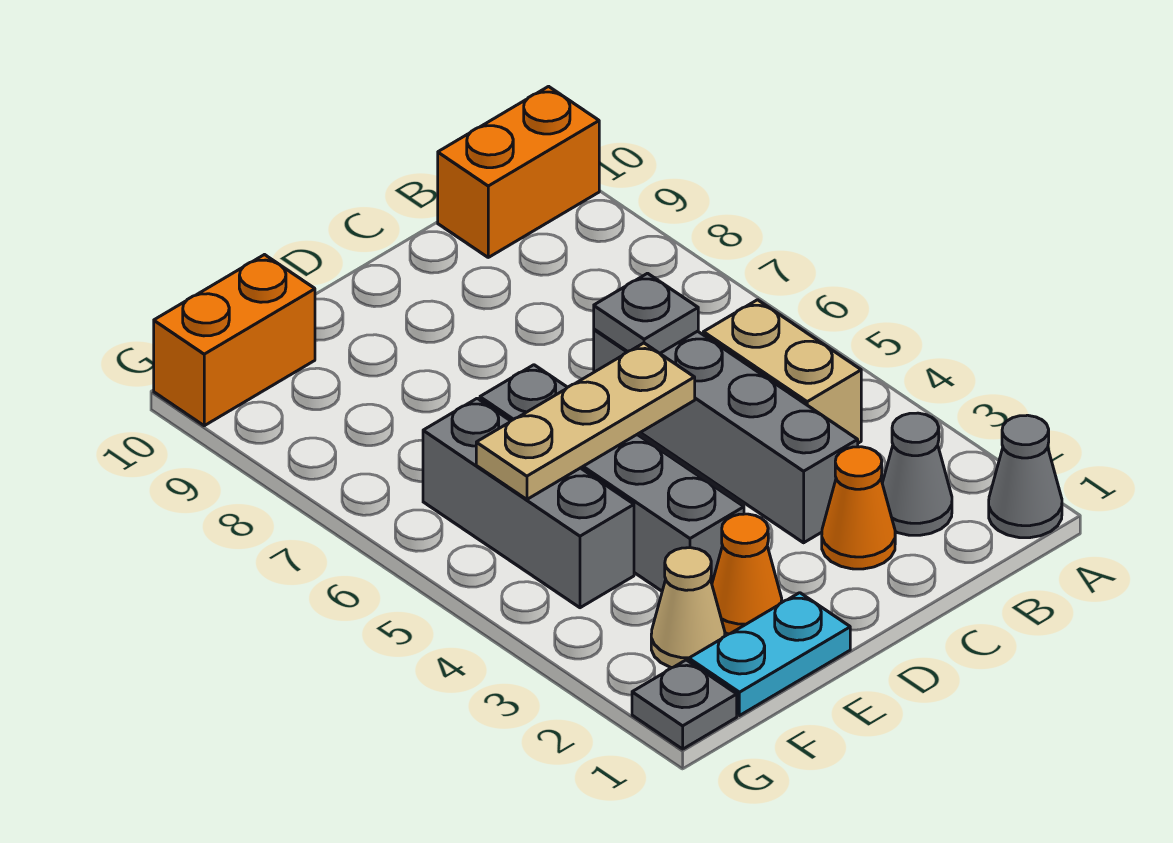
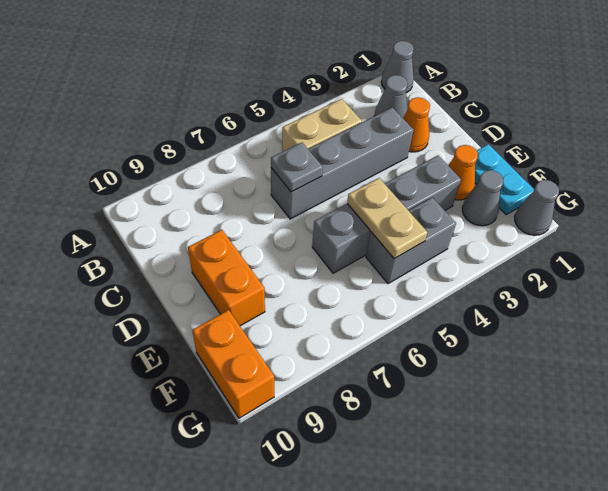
orange 1x2 brick [438,86,599,257] -> orange 1x2 brick moved to [188,230,265,326]
tan 1x3 plate [476,343,695,499] -> tan 1x2 plate [347,178,427,259]
tan 1x1 cone [651,548,725,668] -> grey 1x1 cone [462,170,503,226]
grey 1x3 brick [423,398,634,608] -> grey 1x2 brick [366,197,456,284]
grey 1x1 plate [632,660,737,749] -> grey 1x1 cone [515,180,559,235]

